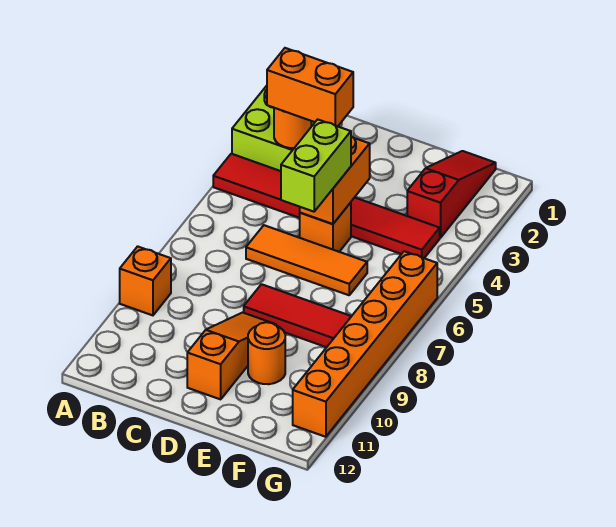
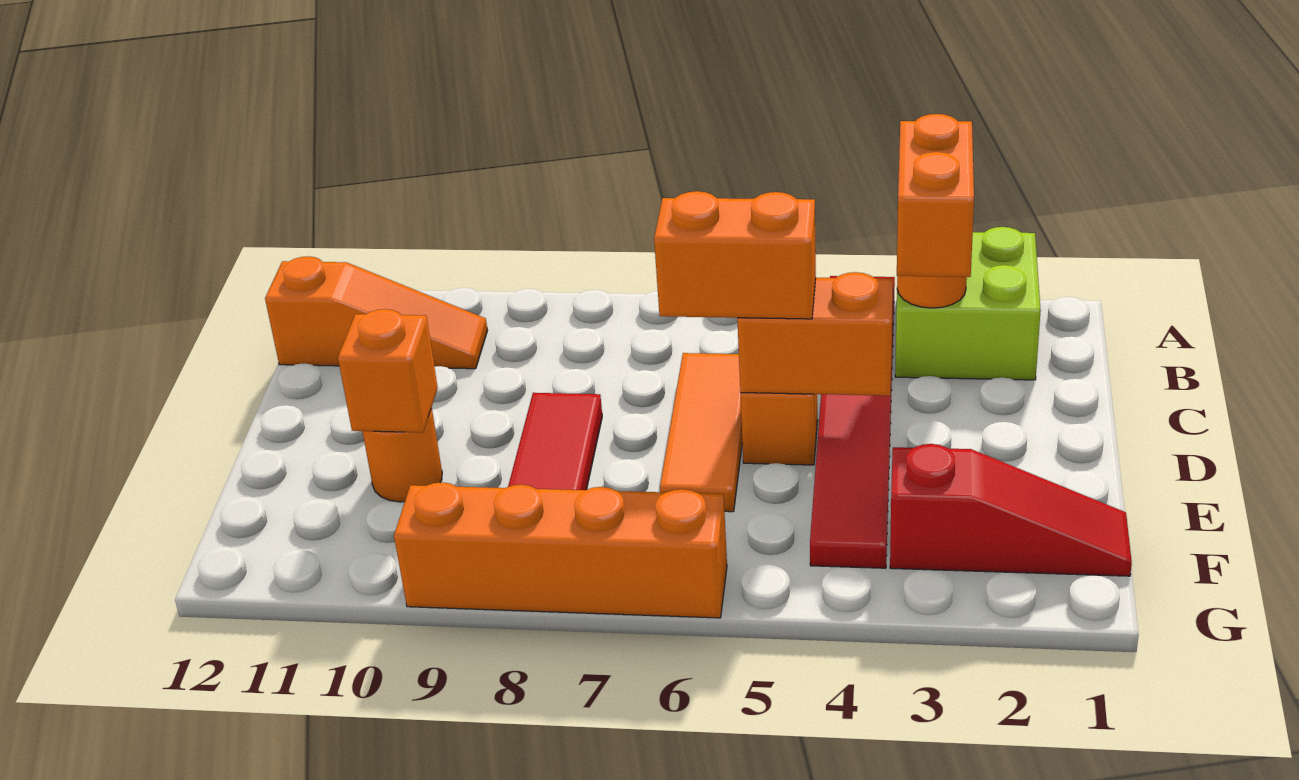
orange 1x1 brick [120,246,171,315] -> orange 1x1 brick moved to [338,309,438,433]
lime 1x2 brick [281,119,351,212] -> orange 1x2 brick [654,191,816,319]
orange 1x3 slope [187,312,276,399] -> orange 1x3 slope moved to [265,256,488,369]
orange 1x6 brick [293,251,437,437] -> orange 1x4 brick [394,482,727,618]

